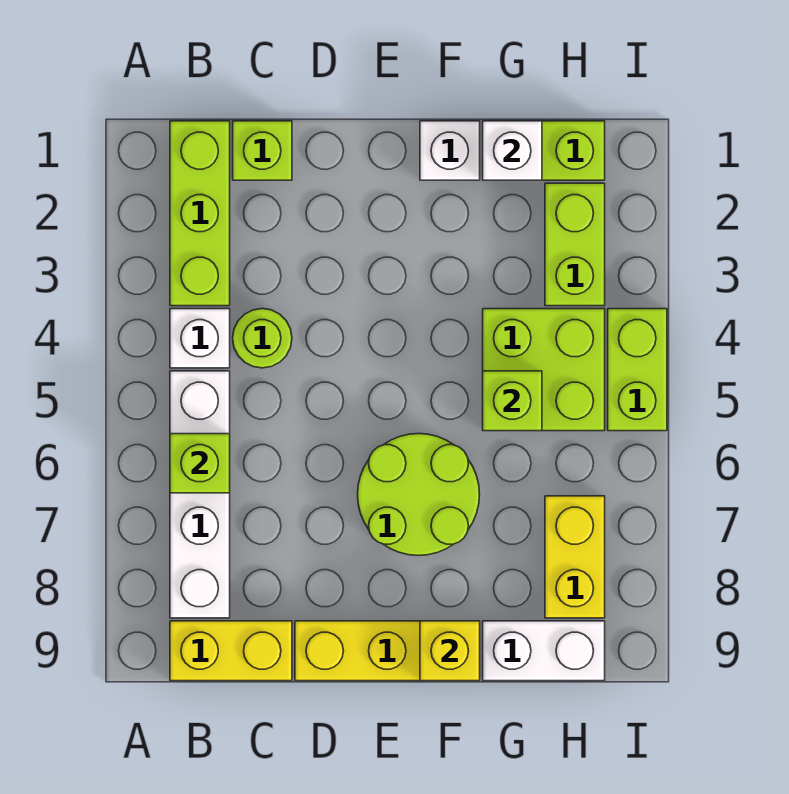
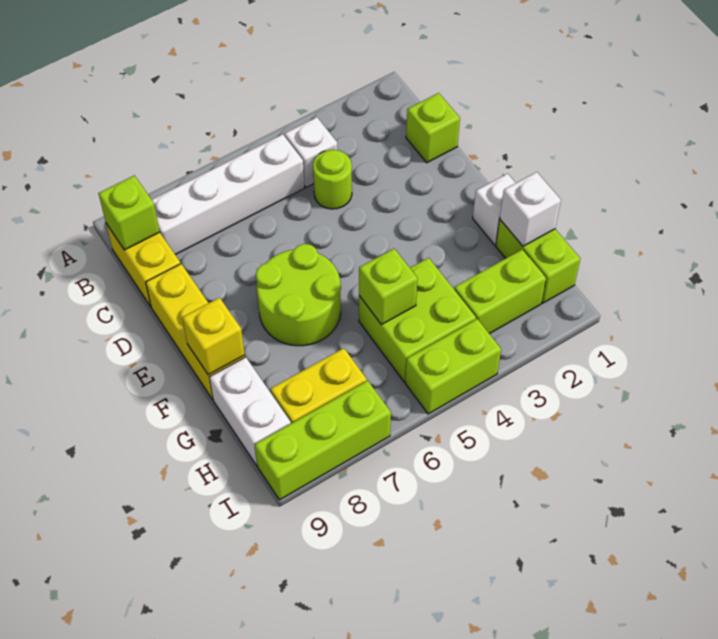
lime 1x3 brick [170,121,230,306] -> lime 1x3 brick moved to [255,381,391,500]
lime 1x1 brick [170,434,230,493] -> lime 1x1 brick moved to [98,175,160,250]

